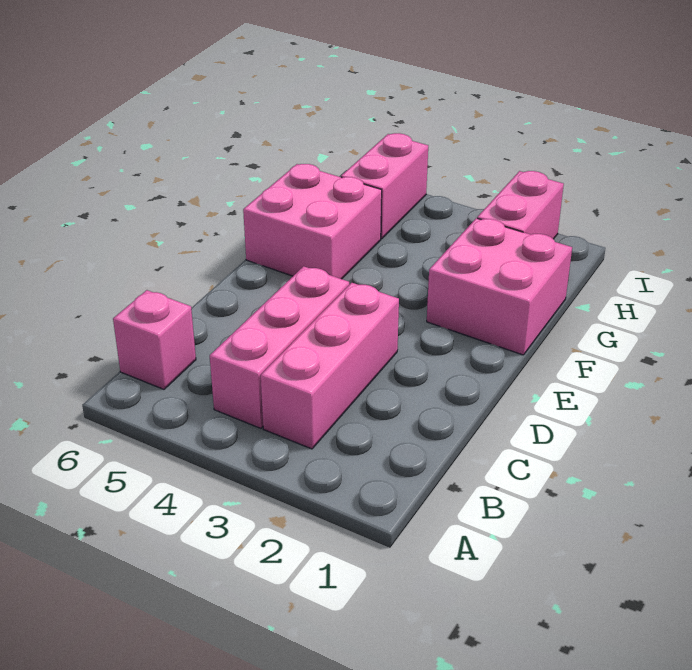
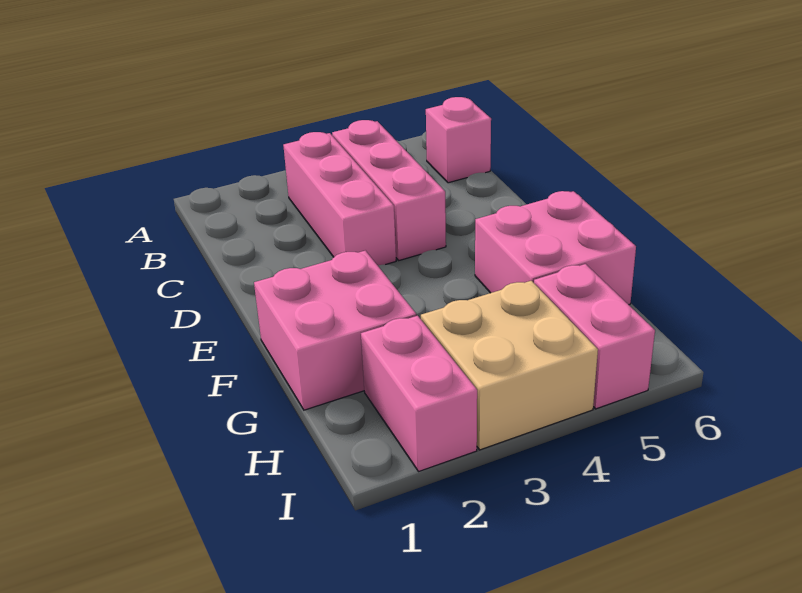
none -> tan 2x2 brick [421,281,598,450]

